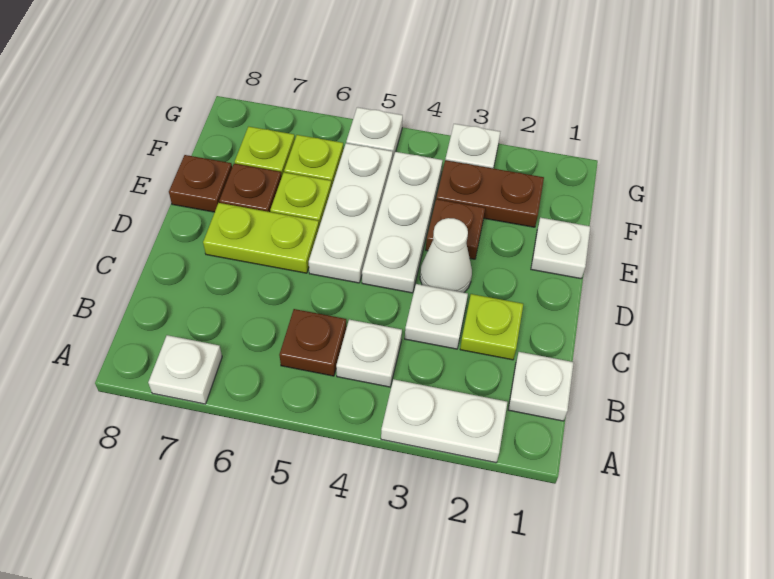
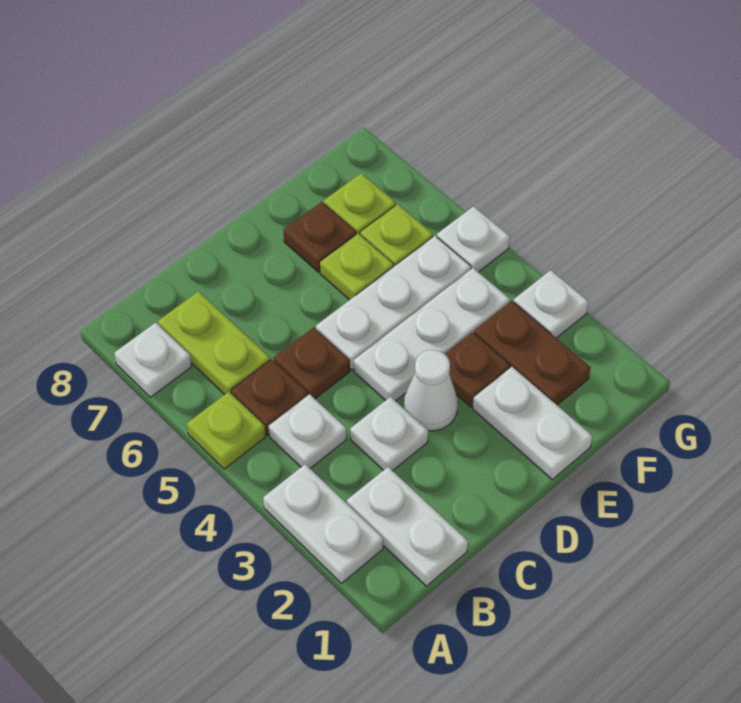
white 1x1 plate [508,352,574,421] -> white 1x2 plate [347,467,468,586]
lime 1x1 plate [460,294,523,360] -> lime 1x1 plate moved to [187,392,266,469]
lime 1x2 plate [203,203,319,273] -> lime 1x2 plate moved to [158,291,270,395]
white 1x1 plate [531,217,590,279] -> white 1x2 plate [473,367,592,479]
brown 1x1 plate [169,155,232,212] -> brown 1x1 plate moved to [274,327,350,399]

